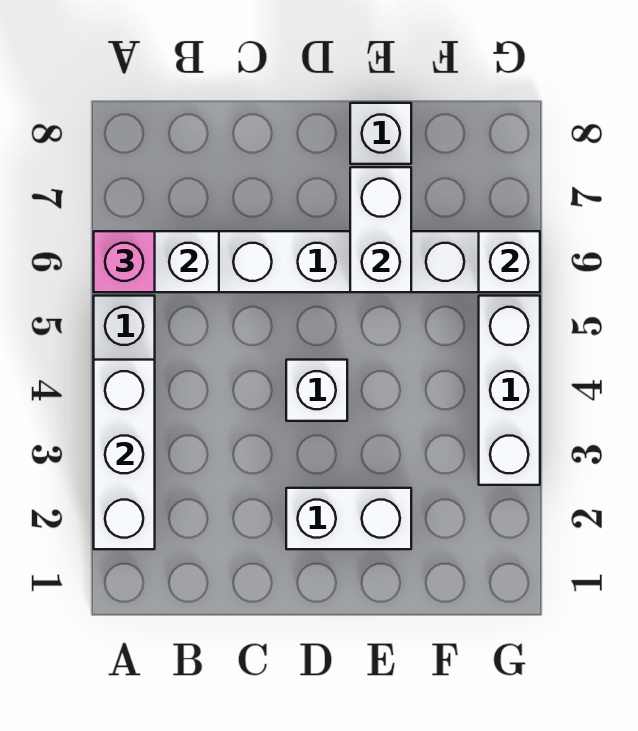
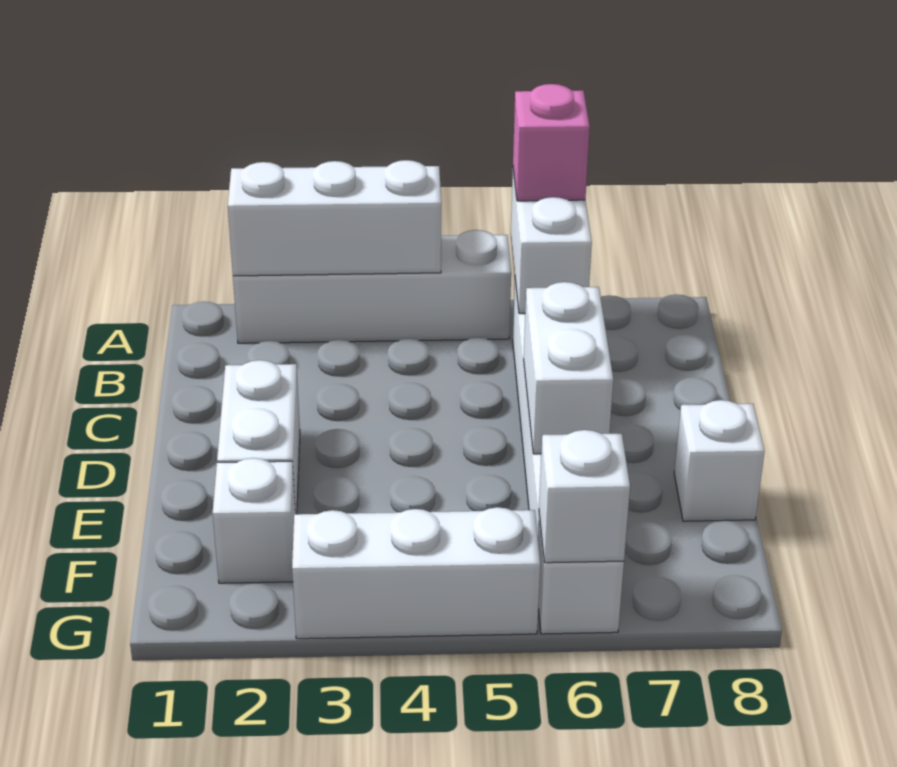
white 1x1 brick [286,360,347,421] -> white 1x1 brick moved to [213,458,295,583]
white 1x2 brick [350,167,411,292] -> white 1x2 brick turned to [524,282,613,454]

